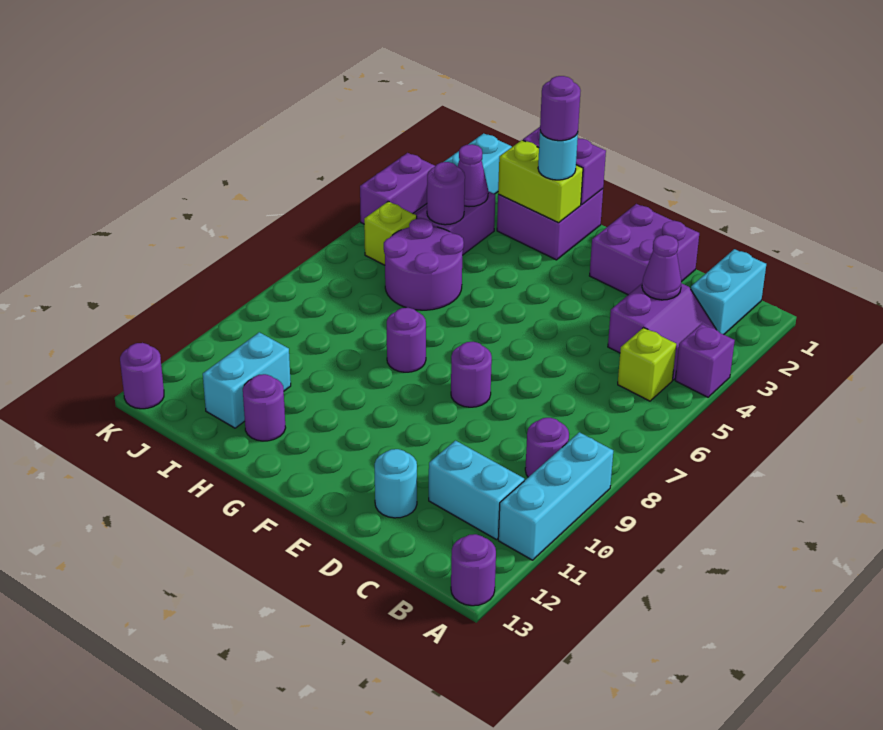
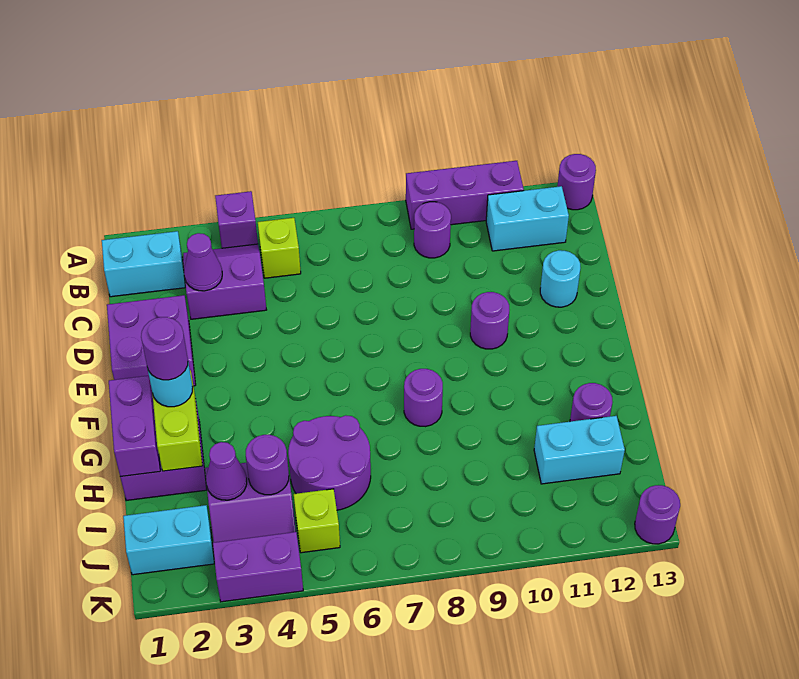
cyan 1x3 brick [498,432,613,560] -> purple 1x3 brick [406,161,524,229]
cyan 1x2 brick [429,441,524,540] -> cyan 1x2 brick turned to [486,186,569,251]
purple 1x1 round brick [451,342,492,407] -> purple 1x1 round brick moved to [470,292,509,349]

